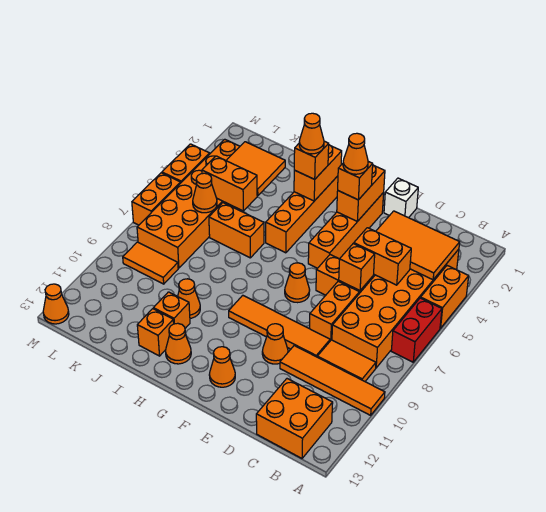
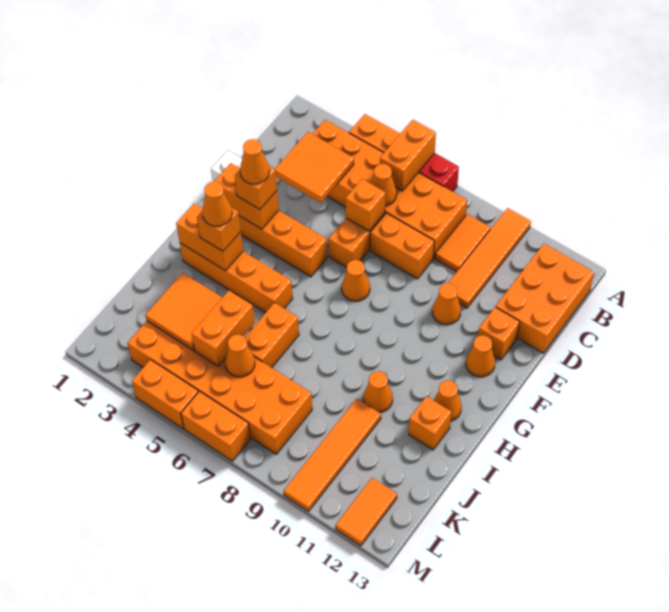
orange 2x3 tile [376,211,460,280] -> orange 2x2 tile [275,132,354,203]
orange 2x2 brick [256,379,333,458] -> orange 2x3 brick [496,244,594,353]
orange 1x2 brick [354,228,411,285] -> orange 1x2 brick moved to [380,120,436,191]
orange 1x4 tile [229,295,330,357] -> orange 1x4 tile moved to [284,399,381,511]
orange 1x1 brick [153,292,190,328] -> orange 1x1 brick moved to [478,307,520,360]
orange 1x2 tile [123,242,178,284] -> orange 1x2 tile moved to [336,478,397,546]
orange 1x1 cone [43,284,69,324] -> orange 1x1 cone moved to [371,164,397,206]

